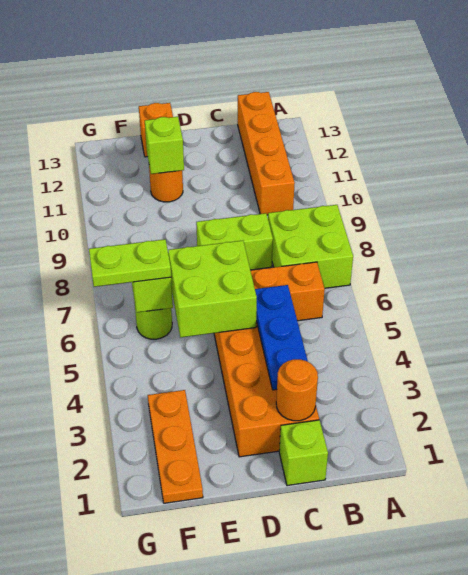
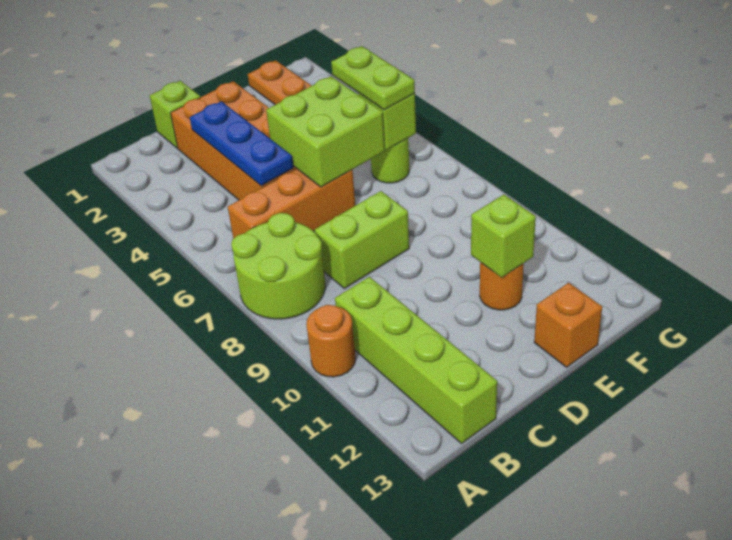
lime 2x2 brick [268,205,353,288] -> lime 2x2 round brick [231,213,325,319]
orange 1x4 brick [238,92,295,215] -> lime 1x4 brick [335,277,497,444]
orange 1x1 round brick [276,359,318,421] -> orange 1x1 round brick moved to [306,305,356,377]
lime 1x2 plate [89,239,171,287] -> lime 1x2 plate turned to [331,46,415,110]

